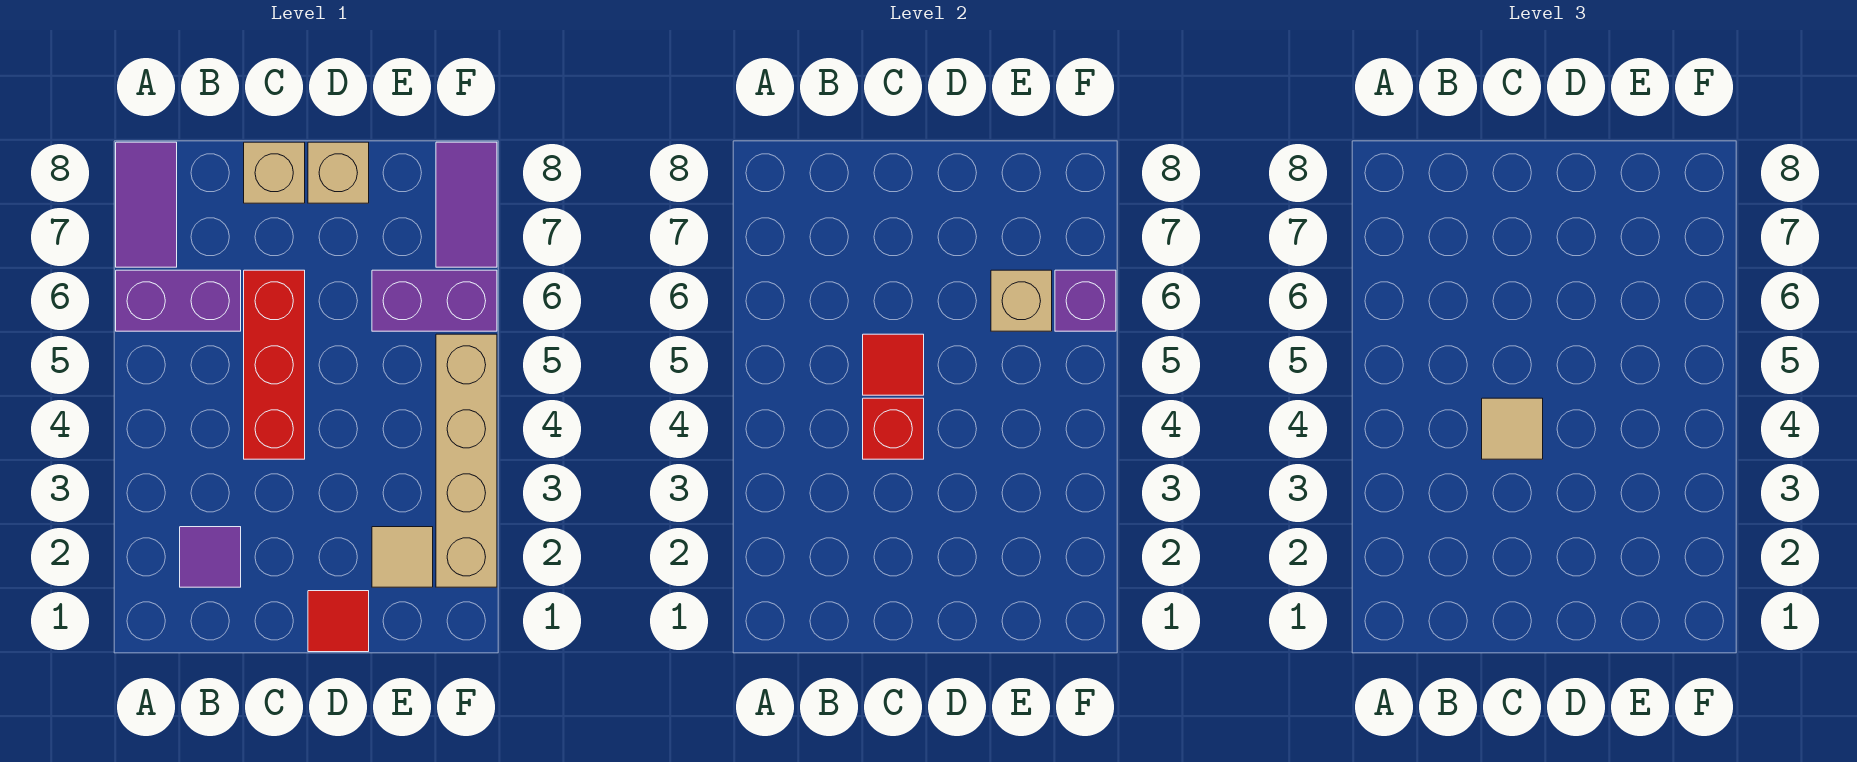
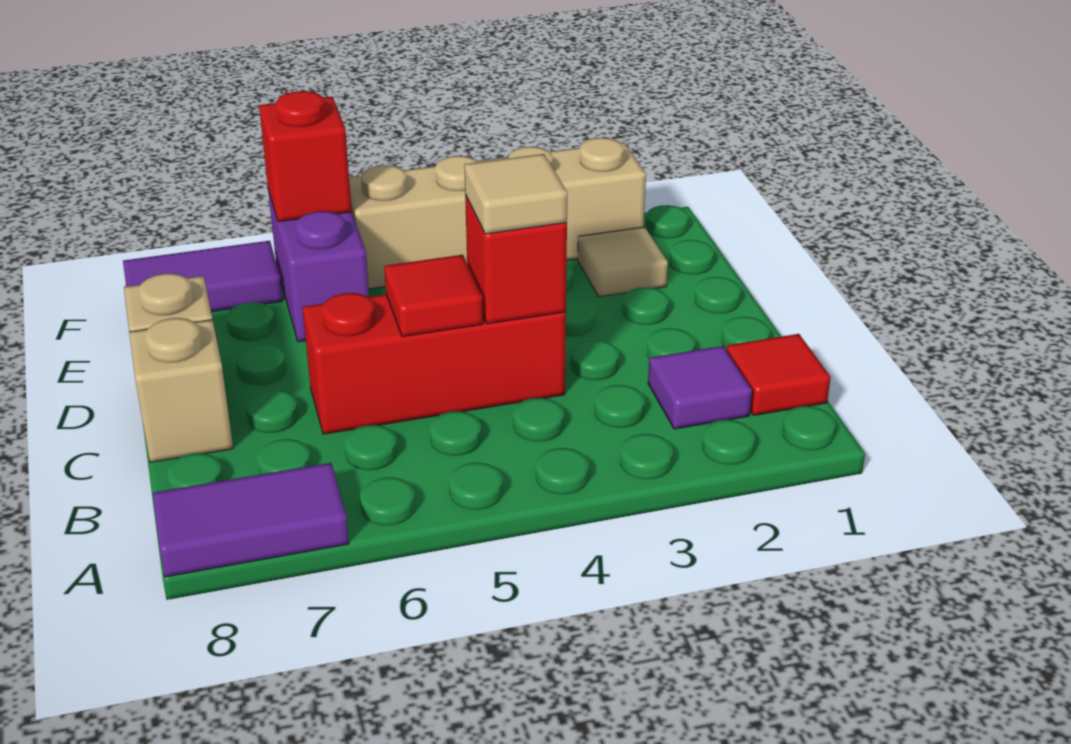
purple 1x2 brick [116,270,241,331] -> none
red 1x1 tile [308,591,369,652] -> red 1x1 tile moved to [726,334,831,415]
tan 1x1 brick [991,270,1052,331] -> none
purple 1x1 brick [1055,270,1116,331] -> red 1x1 brick [259,91,352,222]

